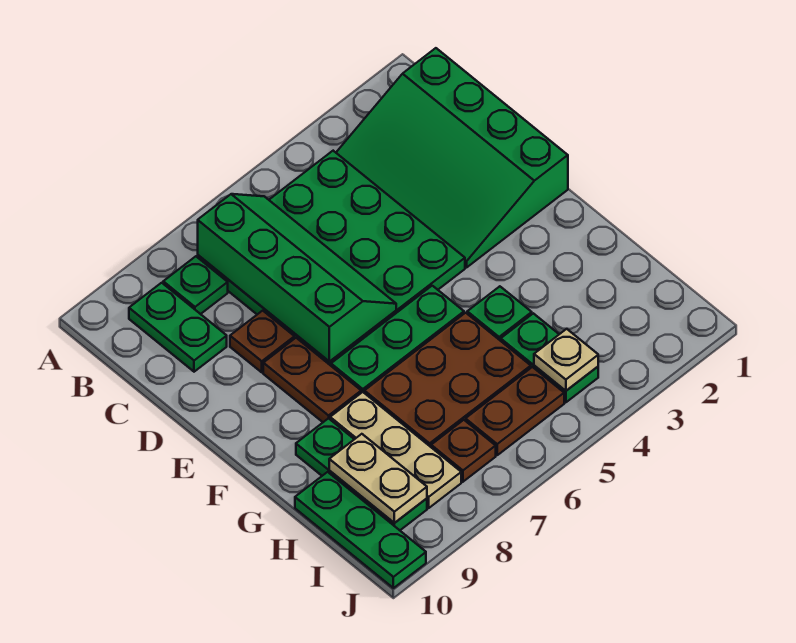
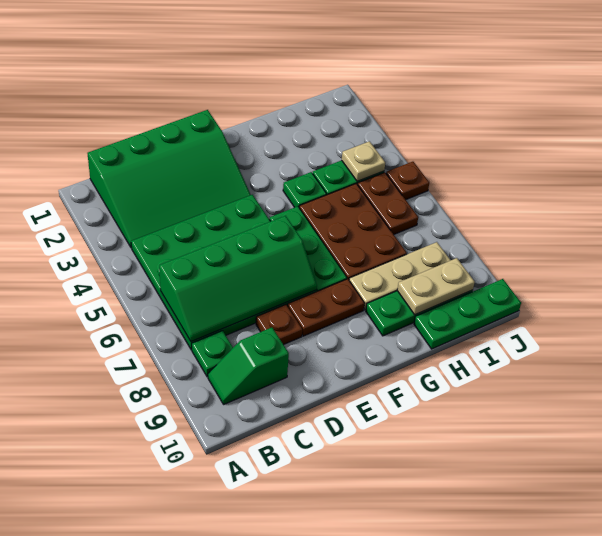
green 2x4 slope [198,194,396,361] -> green 2x4 slope turned to [159,216,317,342]
green 1x2 plate [129,283,227,372] -> green 1x2 slope [208,327,289,404]
brown 1x1 plate [431,420,496,482] -> brown 1x1 plate moved to [386,162,429,200]

